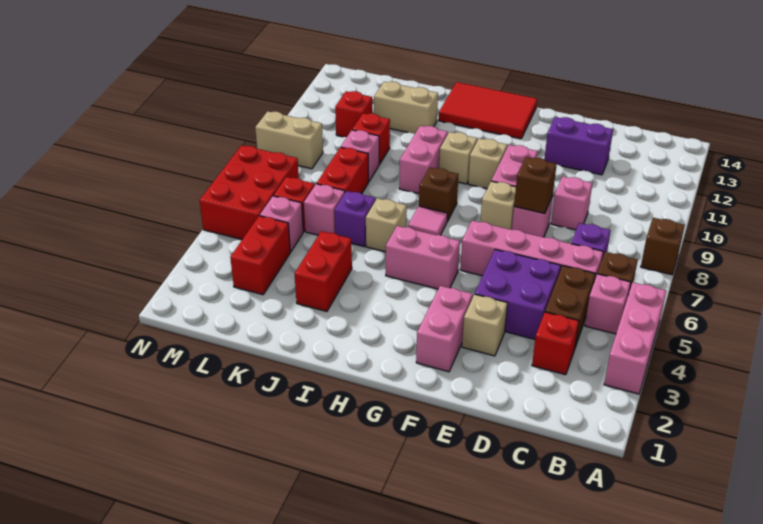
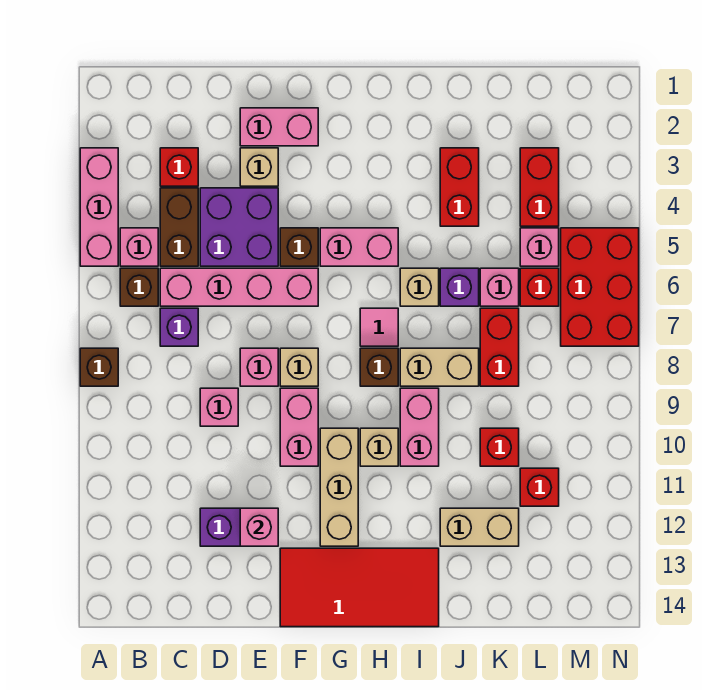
brown 1x1 brick [514,157,557,214] -> brown 1x1 brick moved to [280,228,318,266]
pink 1x2 brick [416,286,473,372] -> pink 1x2 brick turned to [240,108,318,146]
tan 1x1 brick [468,138,507,189] -> tan 1x3 brick [320,428,358,546]
red 2x3 tile [439,82,537,139] -> red 2x4 tile [280,548,439,627]
pink 1x1 brick [341,130,379,182] -> pink 1x1 brick moved to [240,508,278,546]
tan 1x2 brick [255,111,323,169] -> tan 1x2 brick moved to [400,348,479,386]

